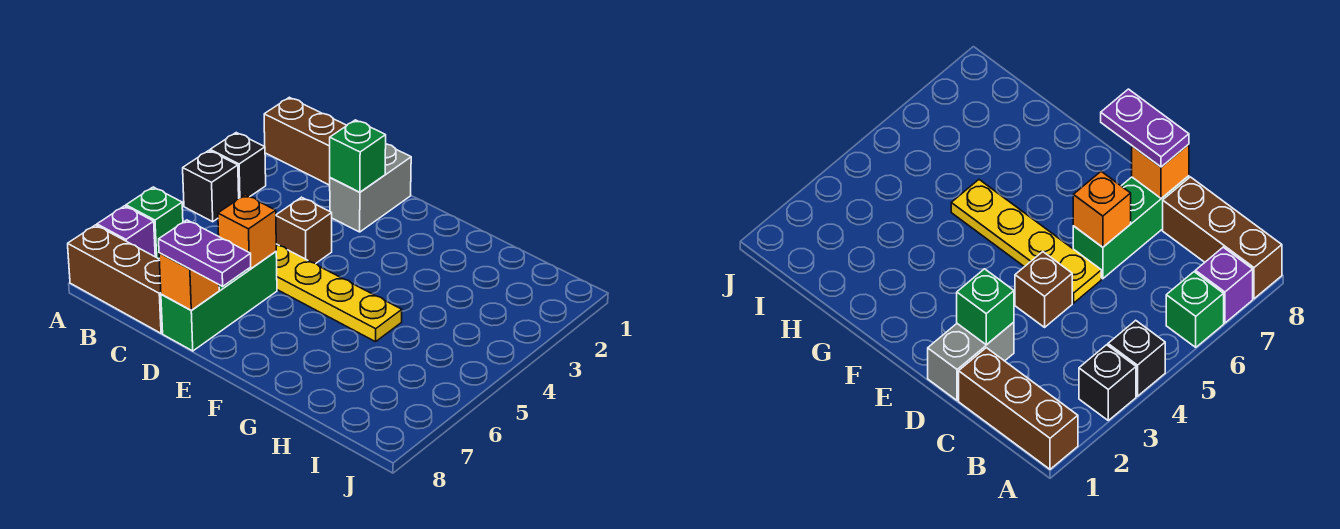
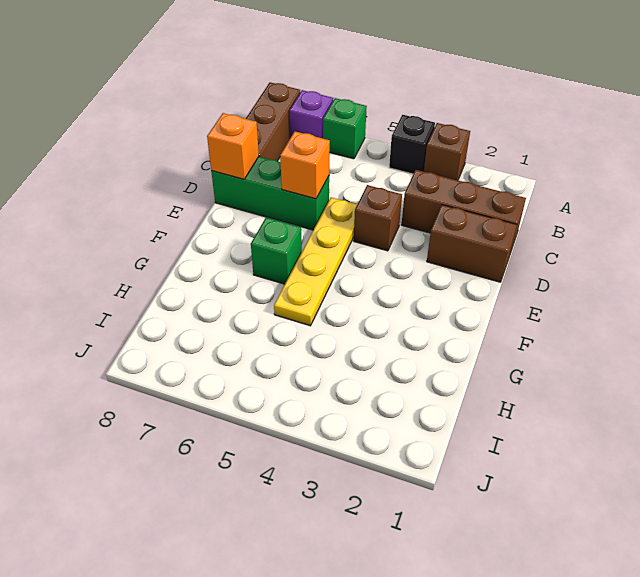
brown 1x3 brick [264,97,347,185] -> brown 1x3 brick turned to [402,170,526,250]
black 1x1 brick [210,133,266,198] -> brown 1x1 brick [424,123,470,180]
grey 1x2 brick [330,144,411,232] -> brown 1x2 brick [427,205,517,282]
green 1x1 brick [330,120,386,192] -> green 1x1 brick moved to [251,218,302,284]
purple 1x2 plate [159,220,251,286] -> none

